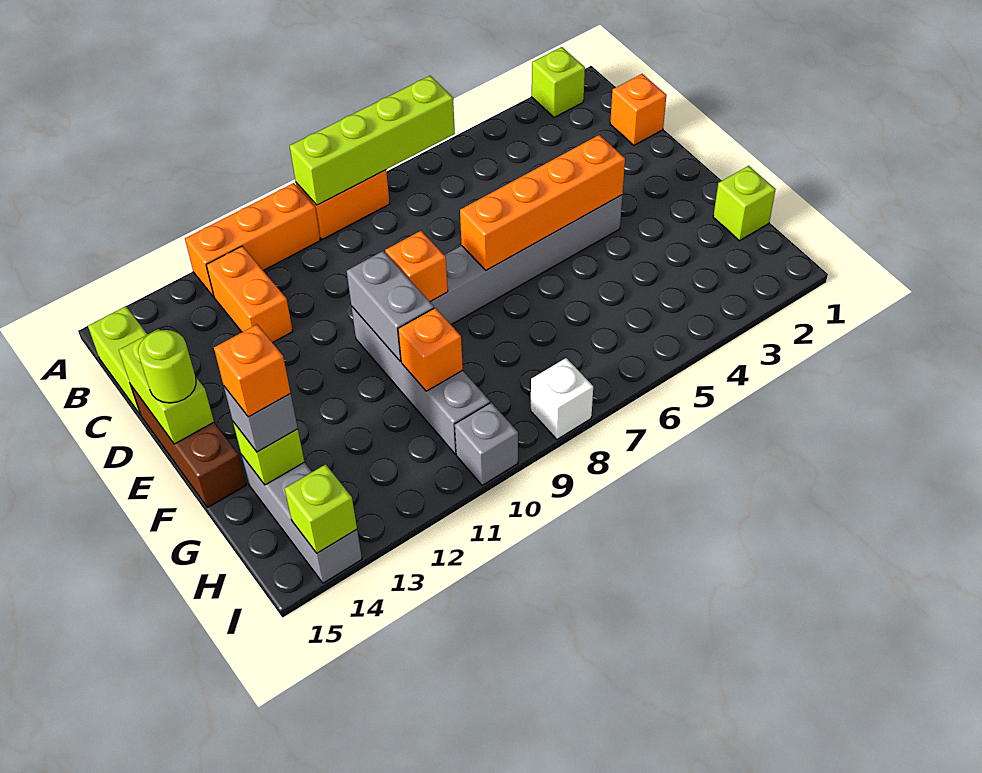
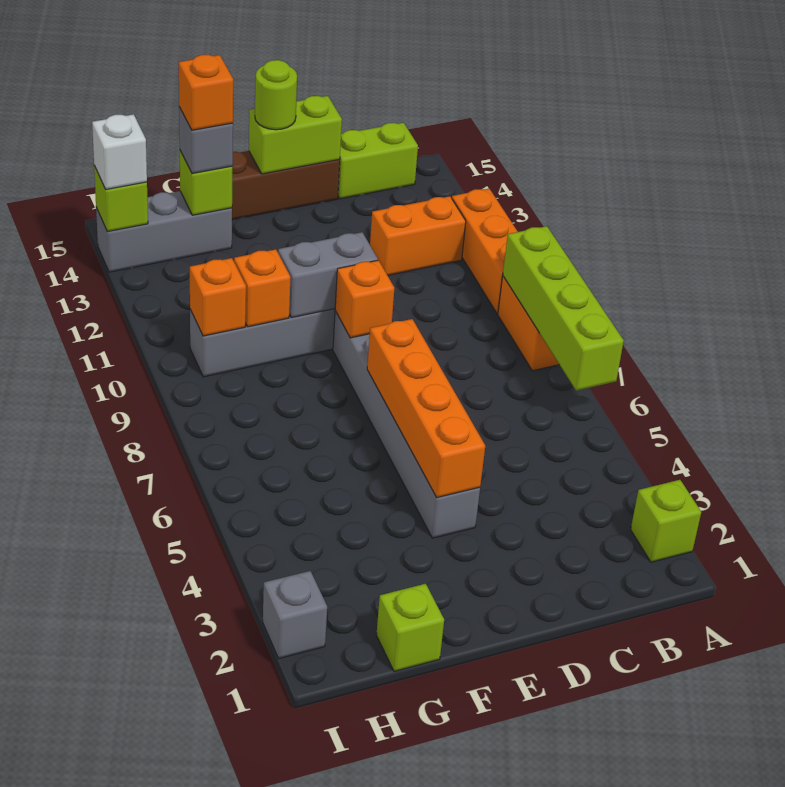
orange 1x1 brick [610,74,666,145] -> orange 1x1 brick moved to [190,258,246,336]
white 1x1 brick [531,358,593,439] -> white 1x1 brick moved to [92,114,147,189]
grey 1x1 brick [455,403,518,485] -> grey 1x1 brick moved to [263,571,327,658]

